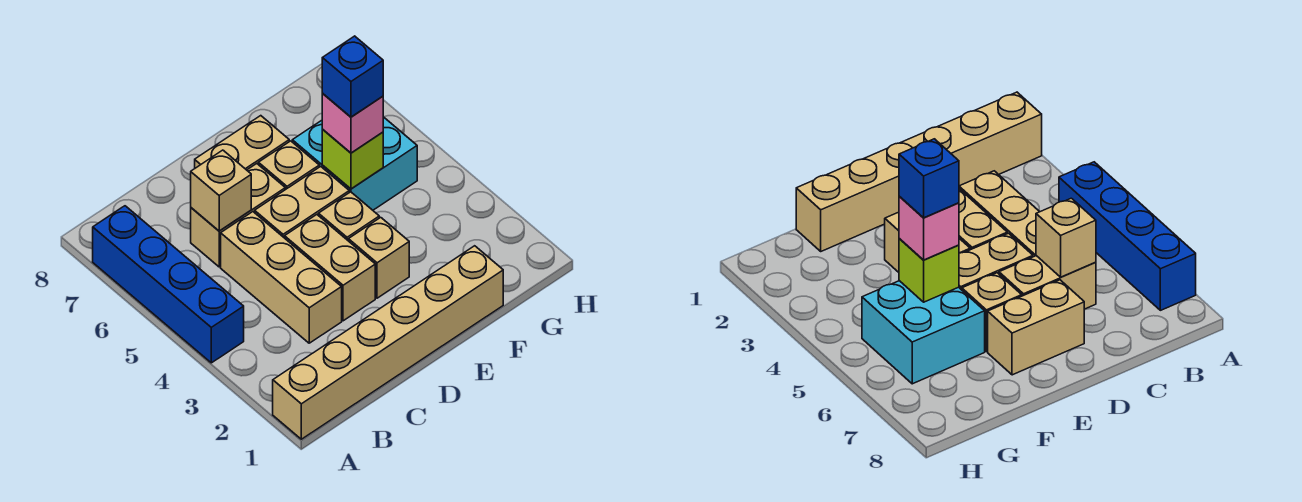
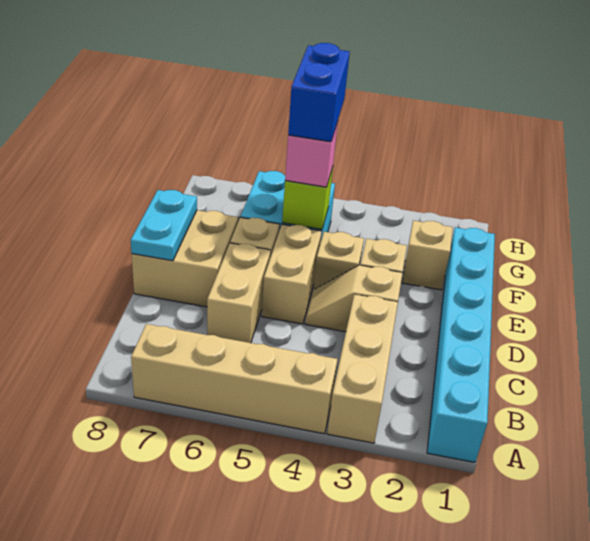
tan 1x6 brick [273,246,503,439] -> cyan 1x6 brick [427,227,495,462]
blue 1x4 brick [93,206,244,363] -> tan 1x4 brick [131,324,338,434]
tan 1x3 brick [221,212,342,343] -> tan 1x3 brick turned to [327,294,398,443]
tan 1x1 brick [191,150,251,231] -> tan 1x1 brick moved to [402,220,453,290]
tan 1x2 brick [285,215,375,321] -> tan 1x2 slope [305,265,402,332]
tan 1x2 brick [195,116,289,170] -> tan 2x2 brick [132,210,238,307]
none -> cyan 1x2 plate [131,190,197,261]
blue 1x1 brick [322,36,383,117] -> blue 1x2 brick [288,43,350,142]

